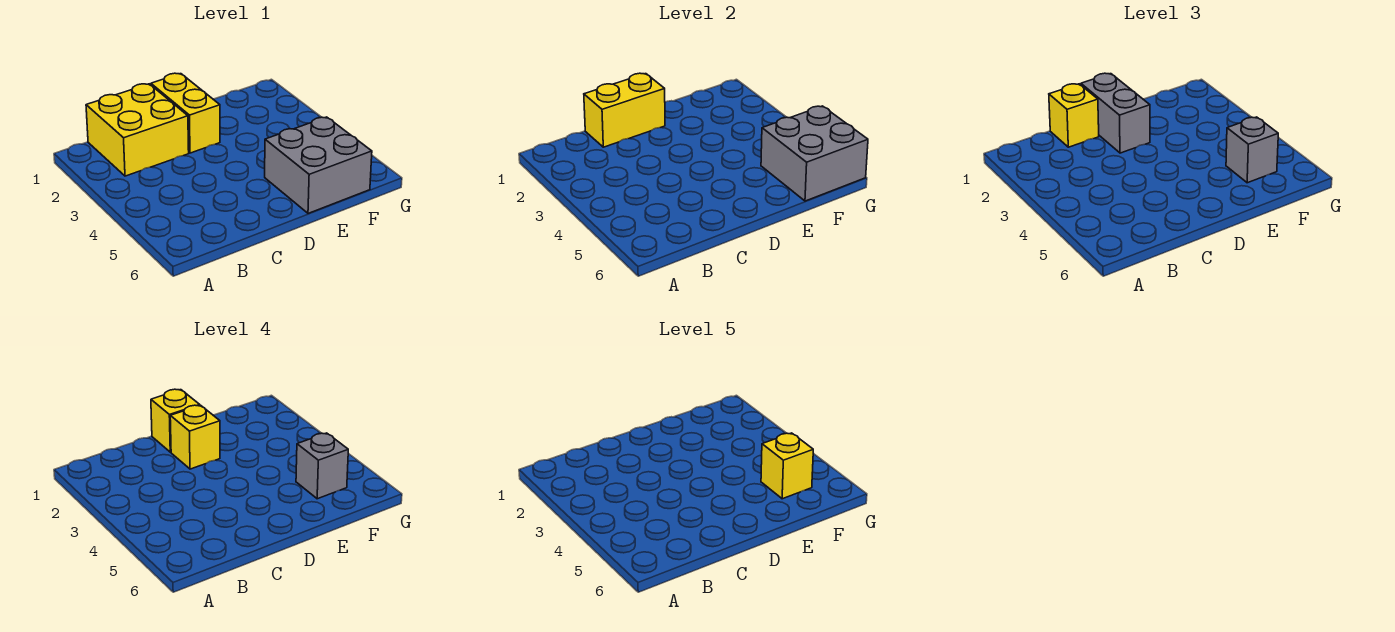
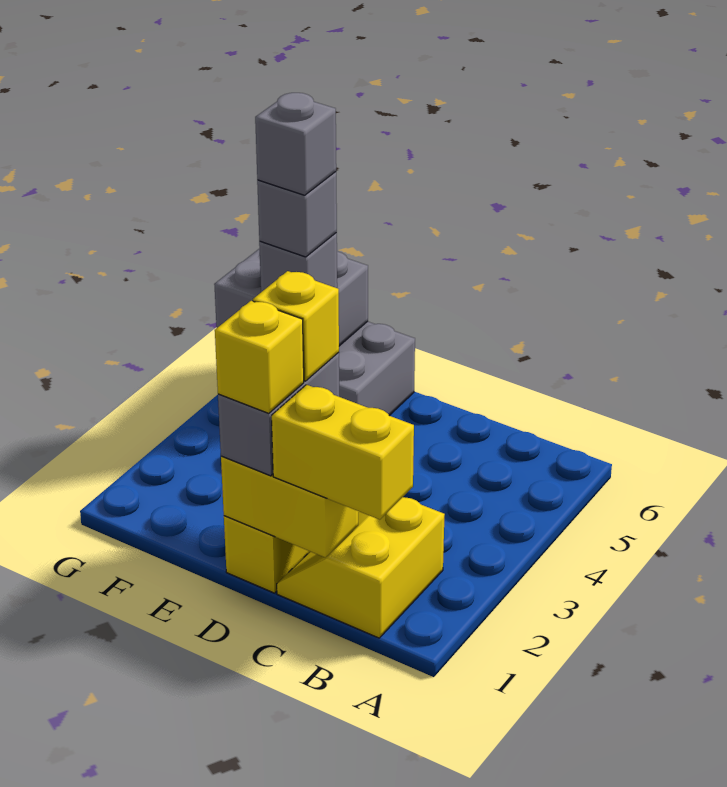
yellow 2x2 brick [86,84,189,176] -> yellow 2x2 slope [277,497,445,638]
yellow 1x1 brick [1049,84,1099,147] -> yellow 1x2 brick [272,385,414,520]
yellow 1x1 brick [761,433,813,499] -> grey 1x1 brick [255,93,336,195]

